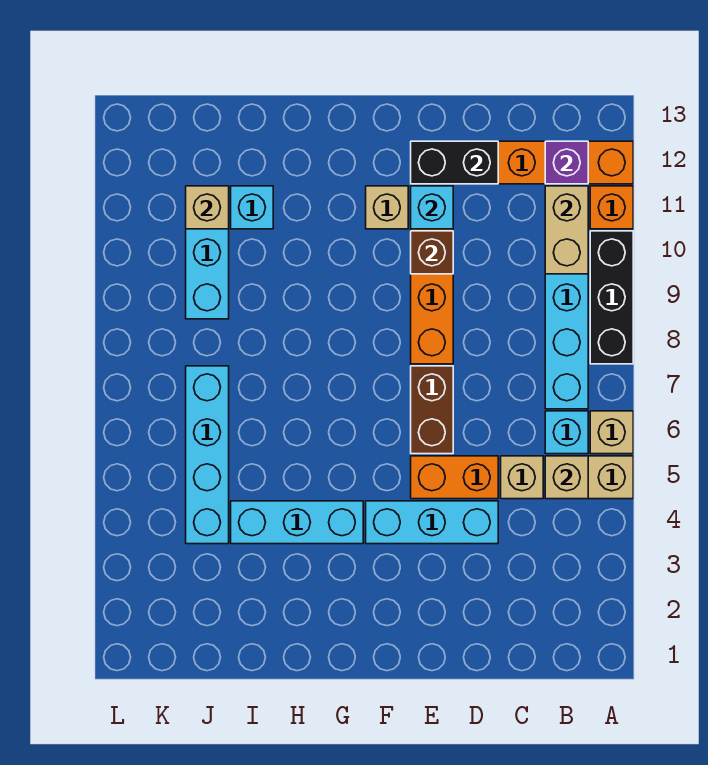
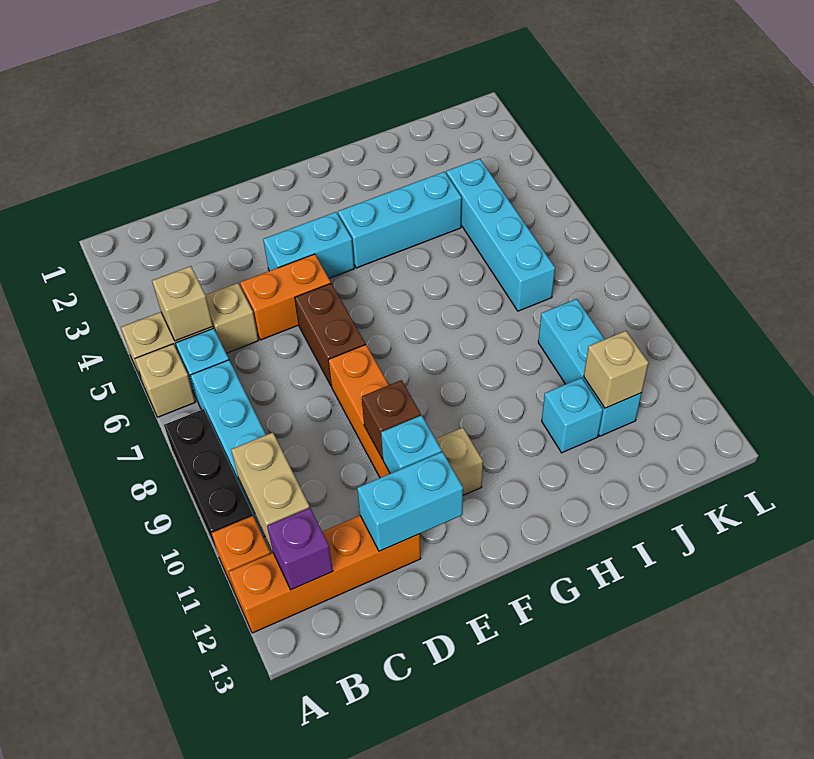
cyan 1x3 brick [366,501,498,544] -> cyan 1x2 brick [263,212,354,278]
black 1x2 brick [411,141,498,184] -> cyan 1x2 brick [357,452,463,551]

